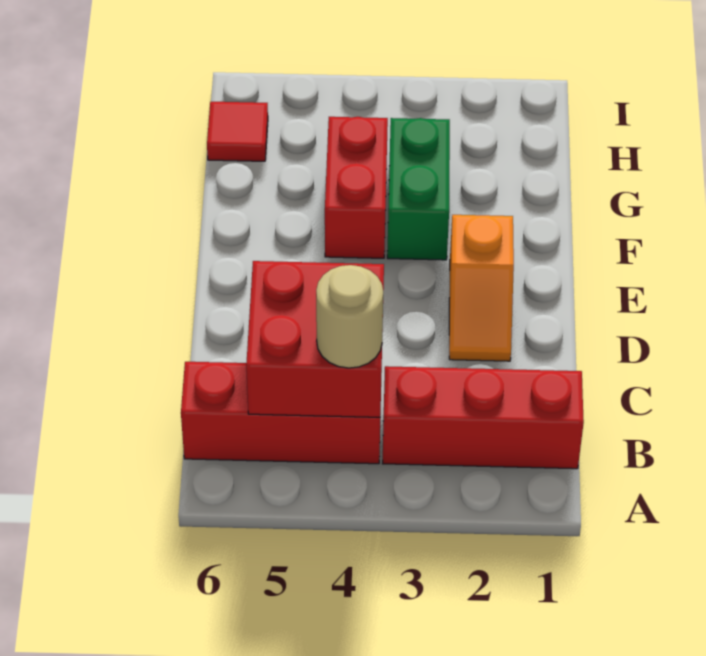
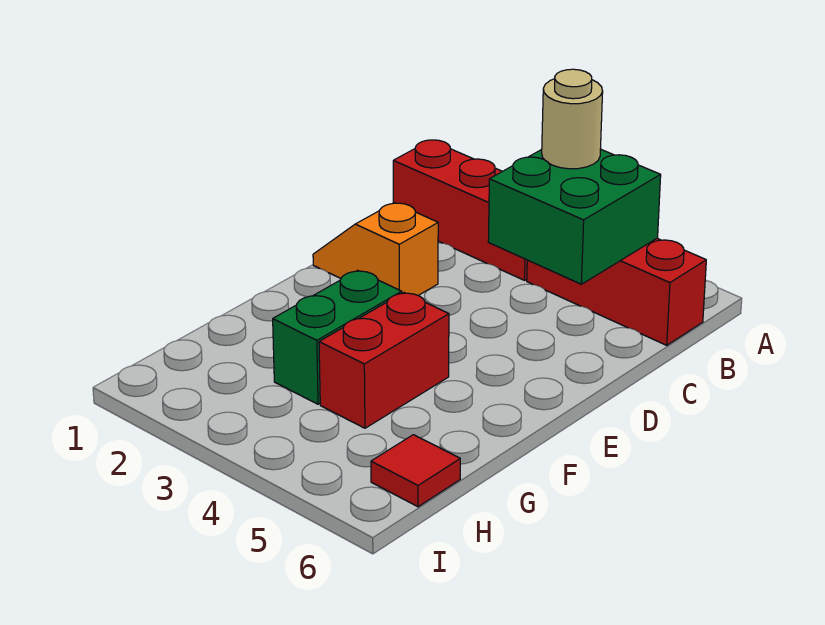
red 2x2 brick [246,261,384,417] -> green 2x2 brick [488,149,661,284]
orange 1x2 slope [449,215,514,361] -> orange 1x2 slope turned to [313,203,438,296]

